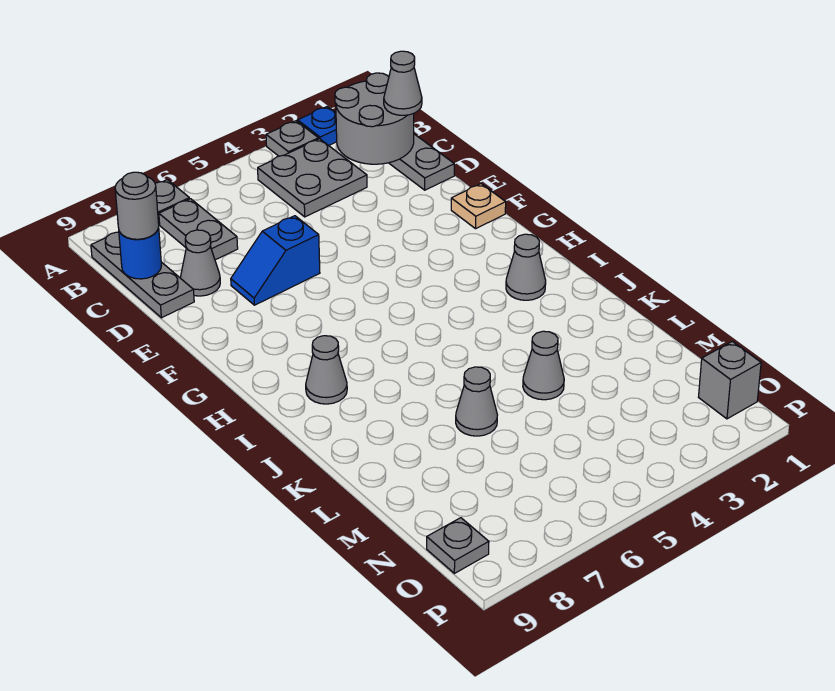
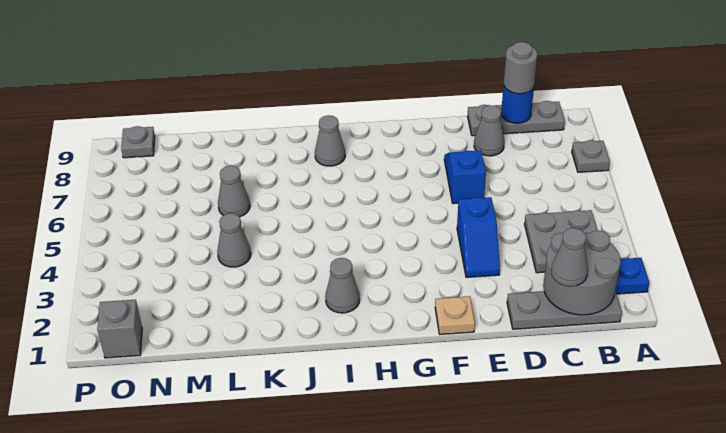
grey 1x1 plate [266,121,319,156] -> none
grey 1x2 plate [159,199,238,260] -> none
none -> blue 1x2 slope [457,197,500,277]

